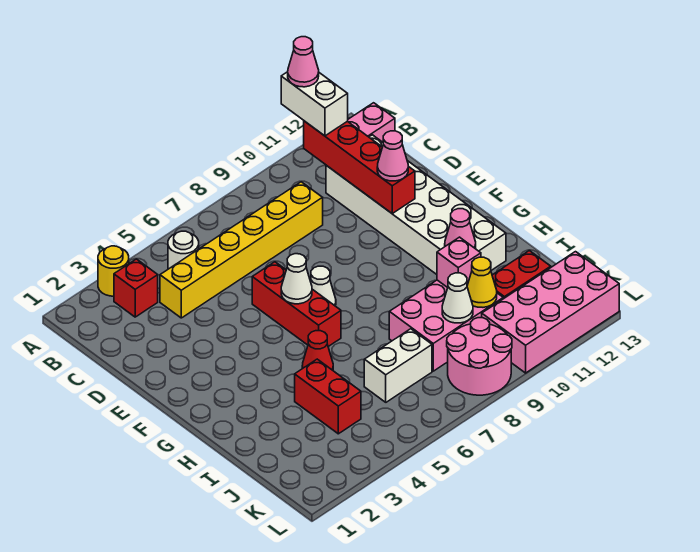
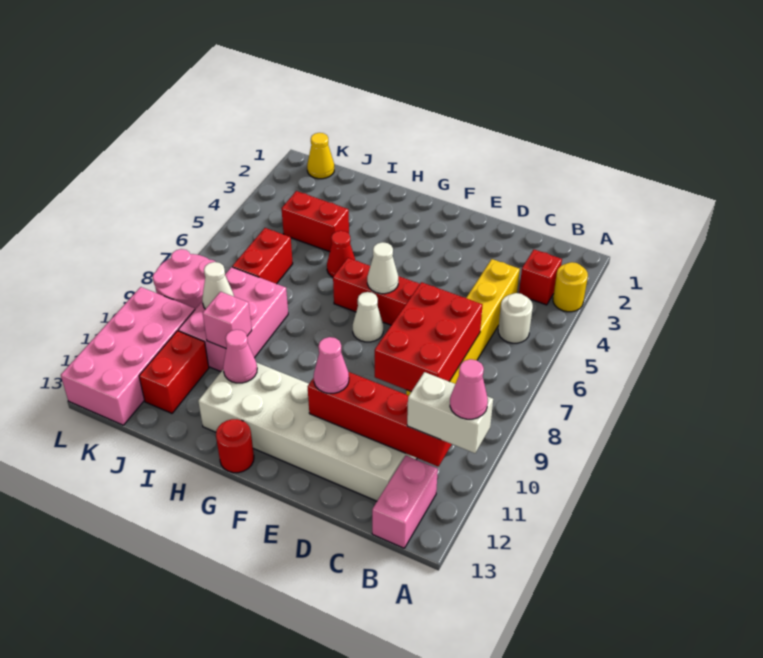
none -> red 2x3 brick [375,282,482,392]
none -> red 1x1 round brick [216,419,254,473]
white 1x2 brick [364,329,432,402] -> red 1x2 brick [232,228,293,284]
yellow 1x1 cone [467,257,497,307] -> yellow 1x1 cone moved to [307,133,334,179]

